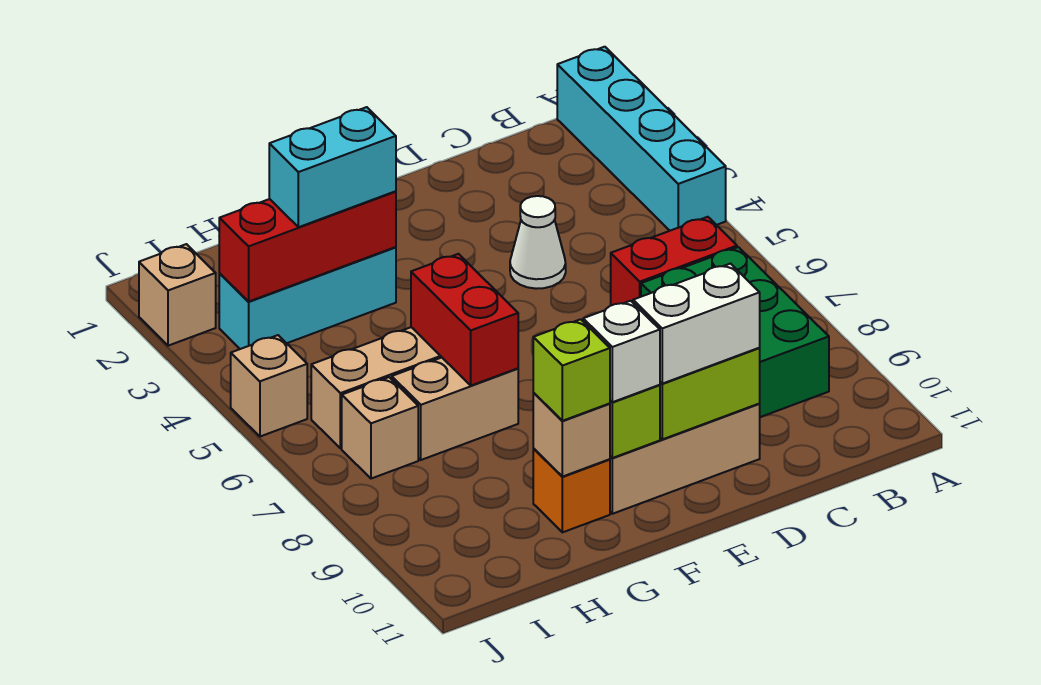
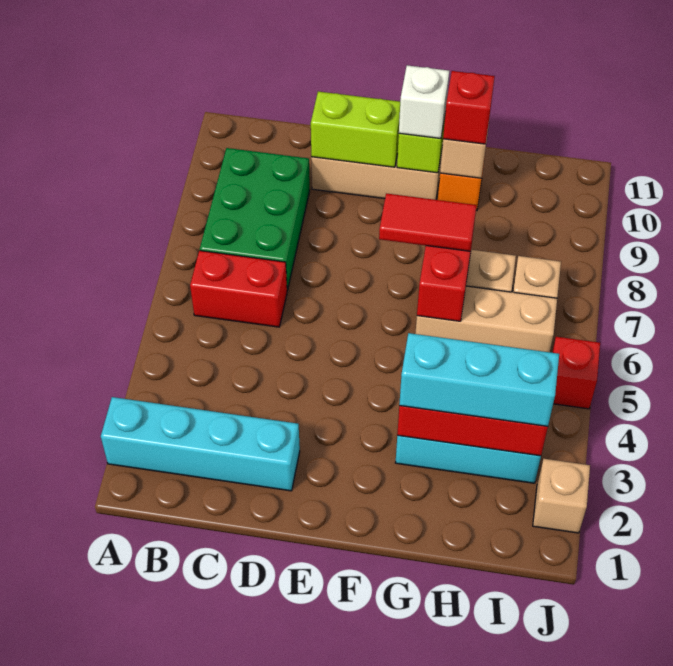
cyan 1x4 brick [557,47,726,231] -> cyan 1x4 brick turned to [101,397,300,491]
white 1x1 cone [510,196,566,289] -> none
white 1x2 brick [633,264,760,384] -> none
none -> red 1x2 tile [379,193,477,251]
cyan 1x2 brick [269,107,396,227] -> cyan 1x3 brick [399,333,559,426]
lime 1x1 brick [533,319,610,421] -> red 1x1 brick [443,71,495,144]
tan 1x1 brick [231,335,307,437] -> red 1x1 brick [552,337,600,409]

